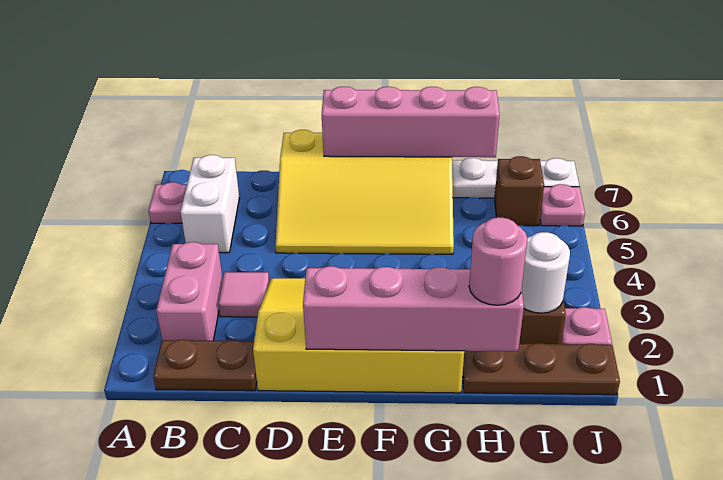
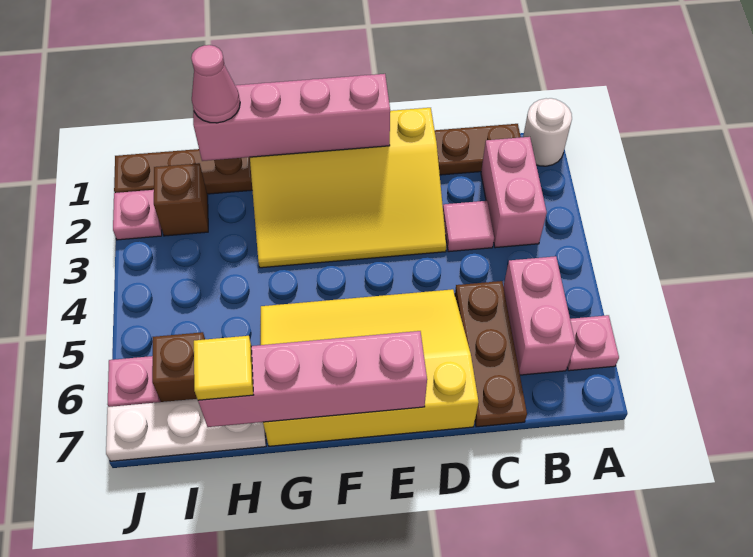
white 1x2 brick [181,155,239,253] -> pink 1x2 brick [503,256,575,375]
none -> brown 1x3 plate [455,281,527,427]
pink 1x1 round brick [469,217,527,305] -> pink 1x1 cone [191,45,240,123]
none -> yellow 1x1 tile [194,336,253,400]
white 1x1 round brick [522,232,570,313] -> white 1x1 round brick moved to [523,98,572,166]

